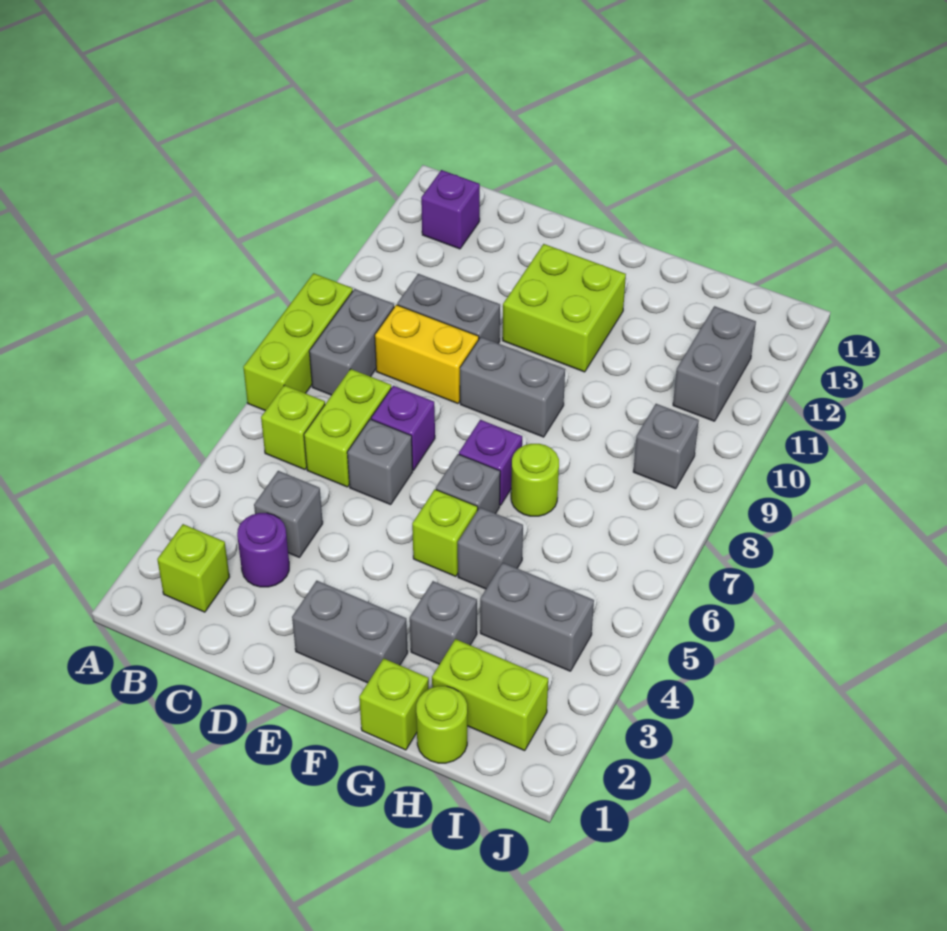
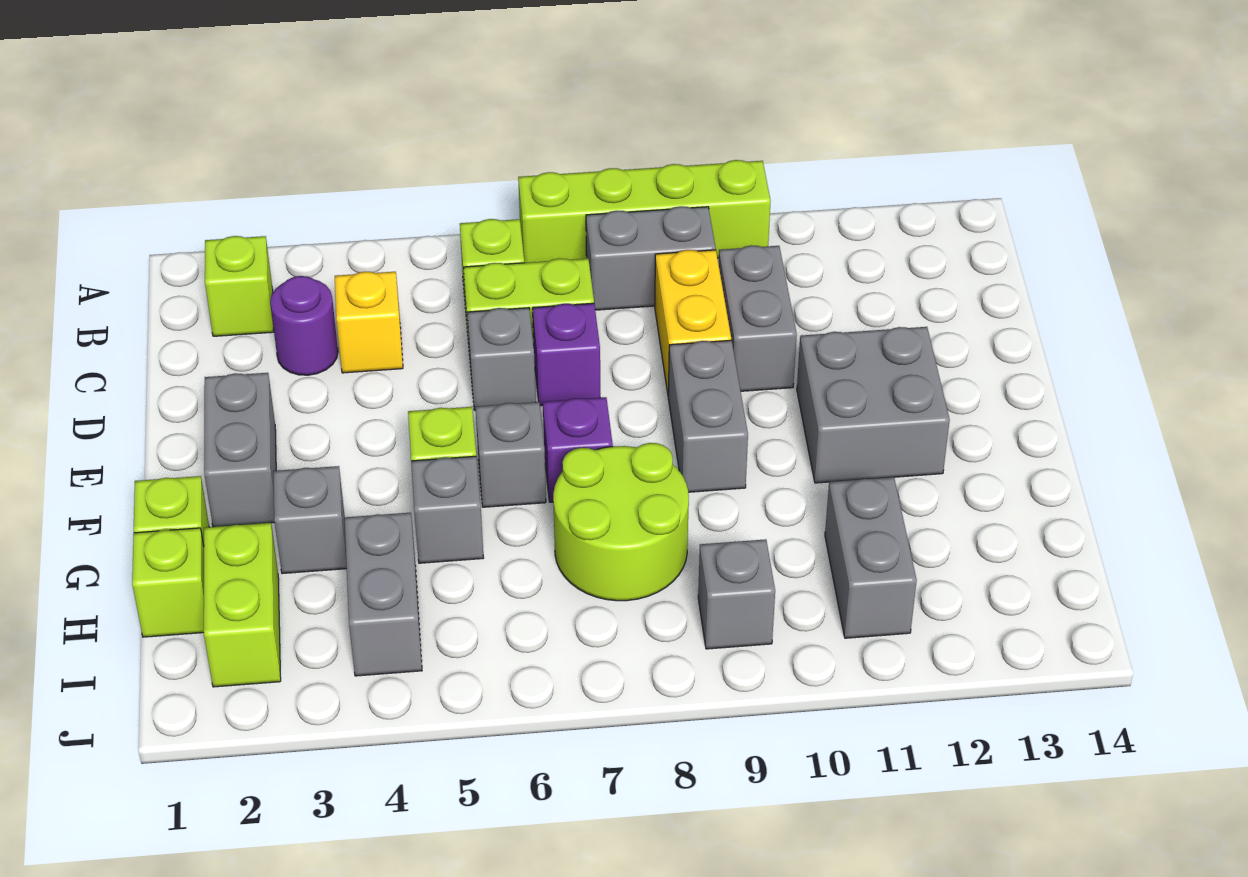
lime 1x3 brick [243,273,353,411] -> lime 1x4 brick [518,160,771,263]
purple 1x1 brick [421,170,480,249] -> none
grey 1x1 brick [254,471,323,557] -> yellow 1x1 brick [335,272,403,373]
lime 2x2 brick [503,244,626,372] -> grey 2x2 brick [797,327,950,483]
lime 1x1 round brick [511,444,559,516] -> lime 2x2 round brick [553,443,689,601]
lime 1x1 round brick [416,686,467,763] -> lime 1x1 brick [132,528,204,637]
grey 1x2 brick [673,306,756,421] -> grey 1x2 brick turned to [825,477,917,638]

